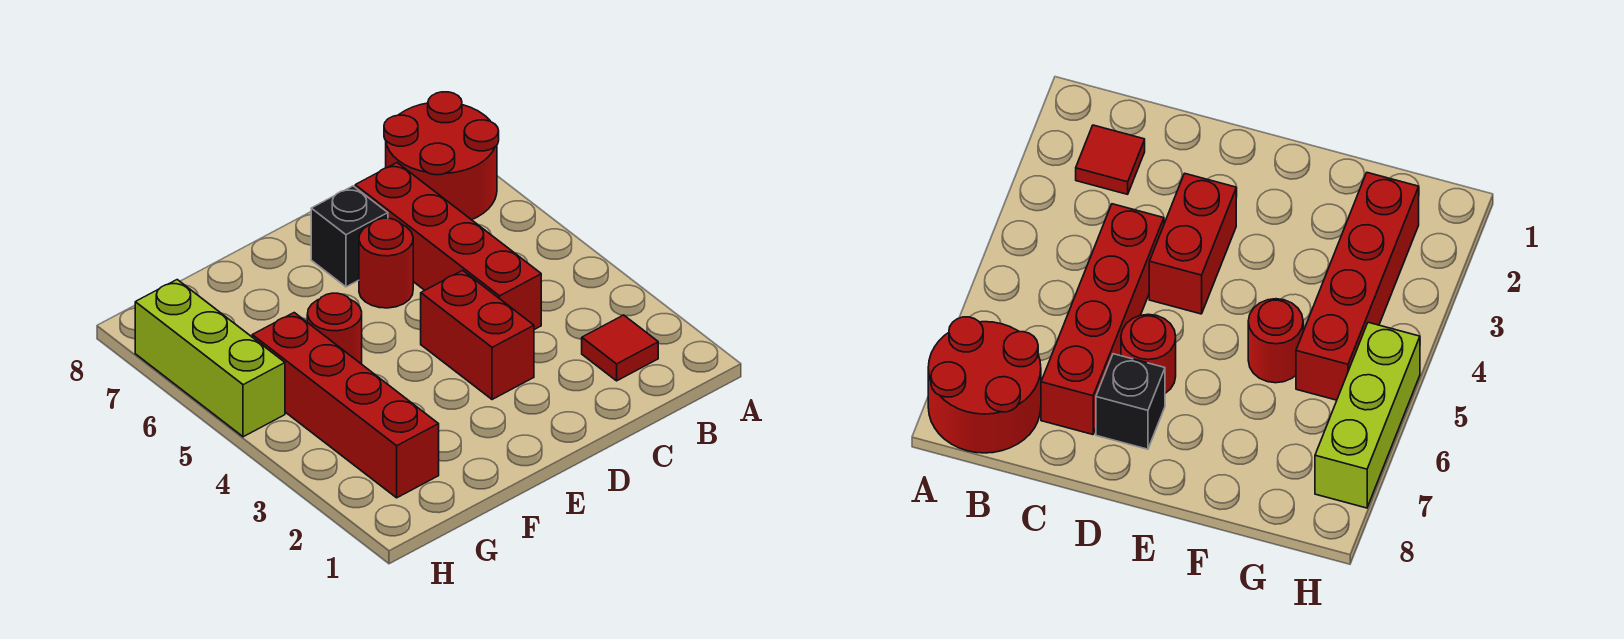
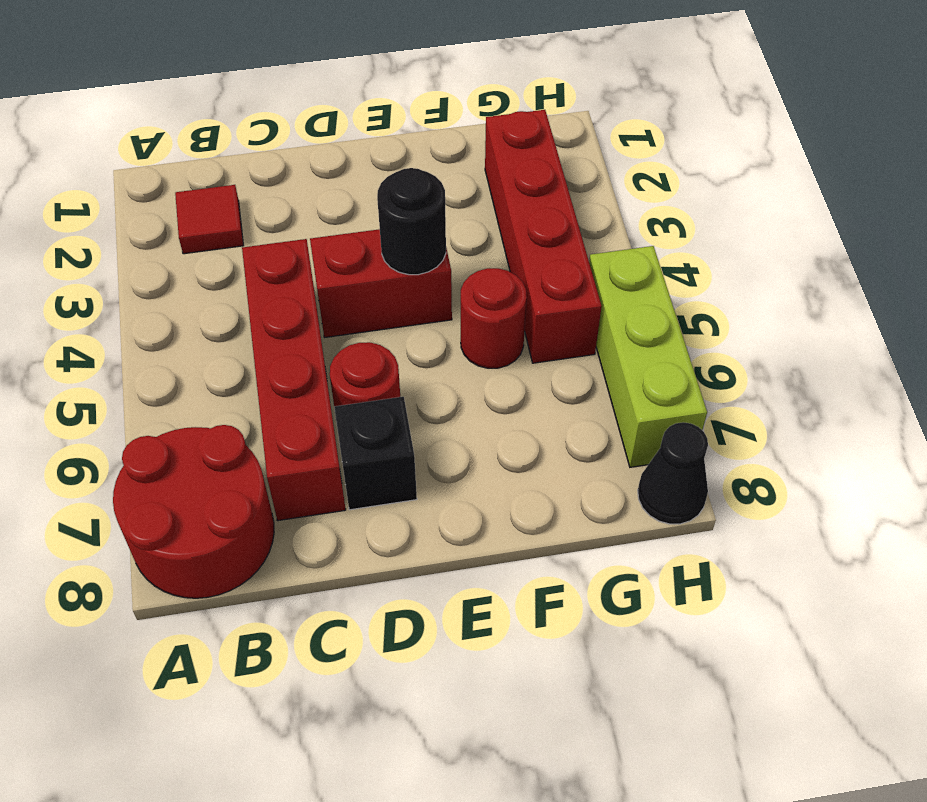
red 1x2 brick [421,270,534,400] -> red 1x2 brick turned to [310,229,452,338]
none -> black 1x1 round brick [377,168,446,275]
none -> black 1x1 cone [638,422,708,524]

